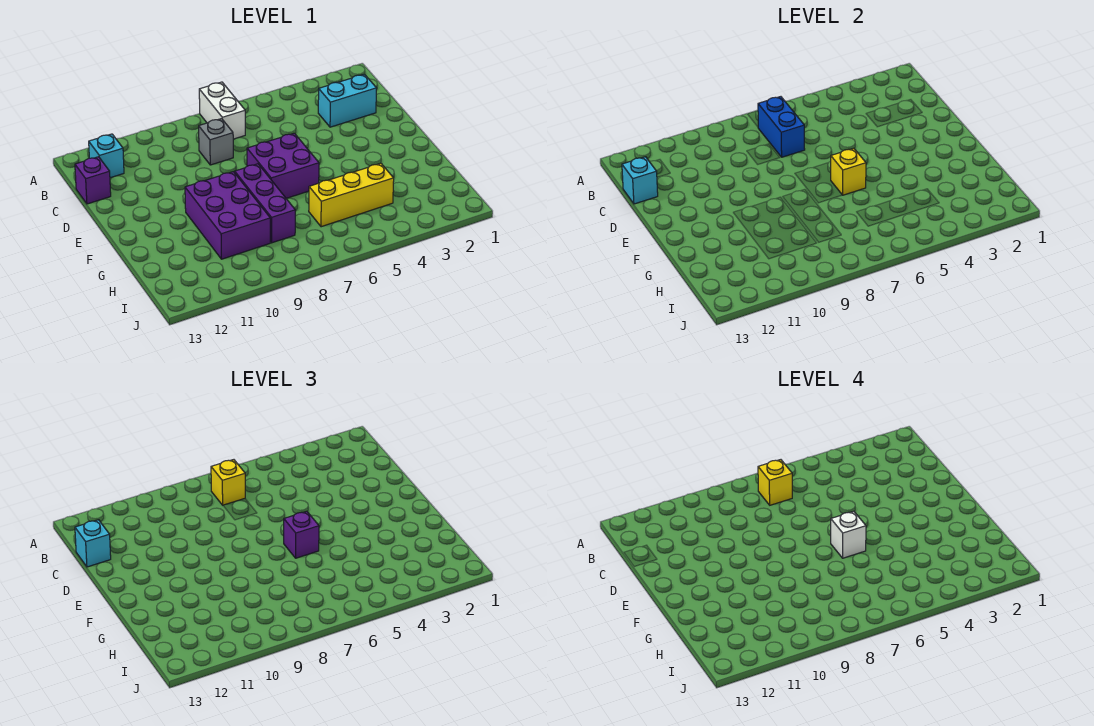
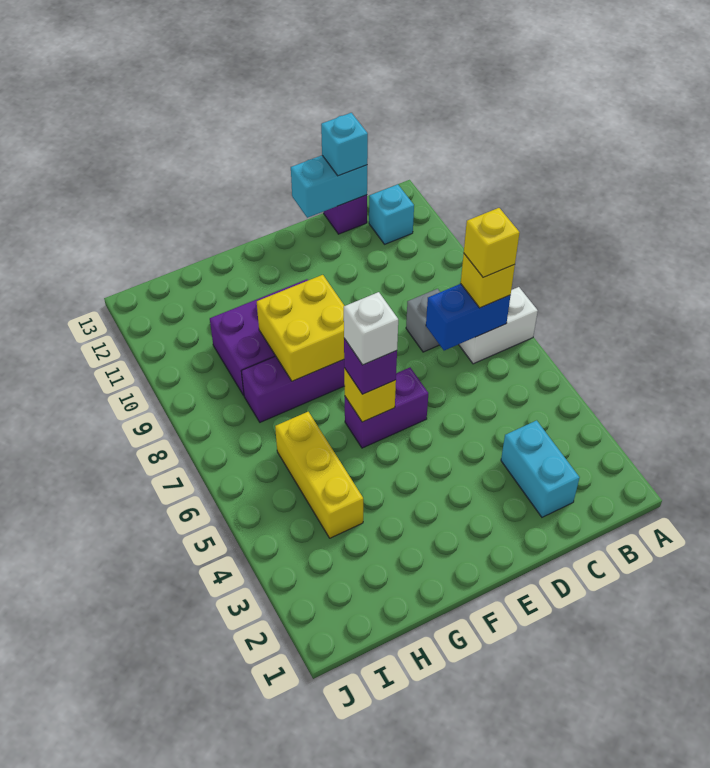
cyan 1x1 brick [622,157,658,204] -> cyan 1x2 brick [291,155,367,218]
purple 2x2 brick [247,133,319,199] -> purple 1x2 brick [345,368,428,448]
none -> yellow 2x2 brick [257,275,344,381]

